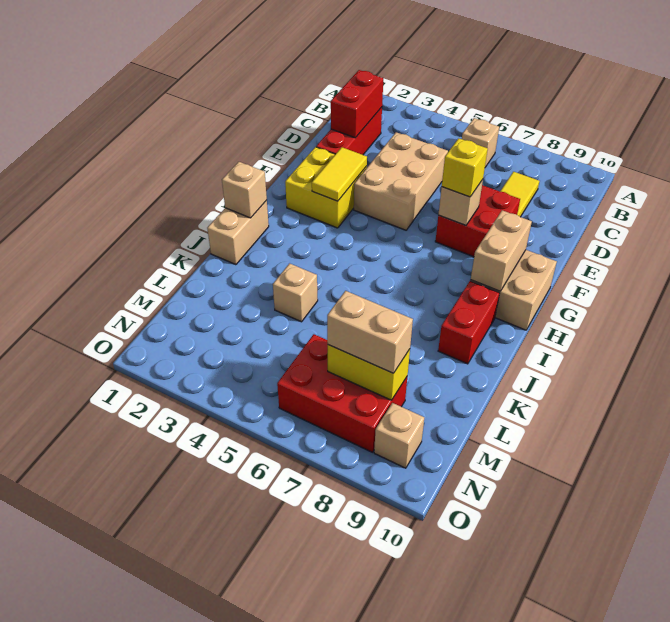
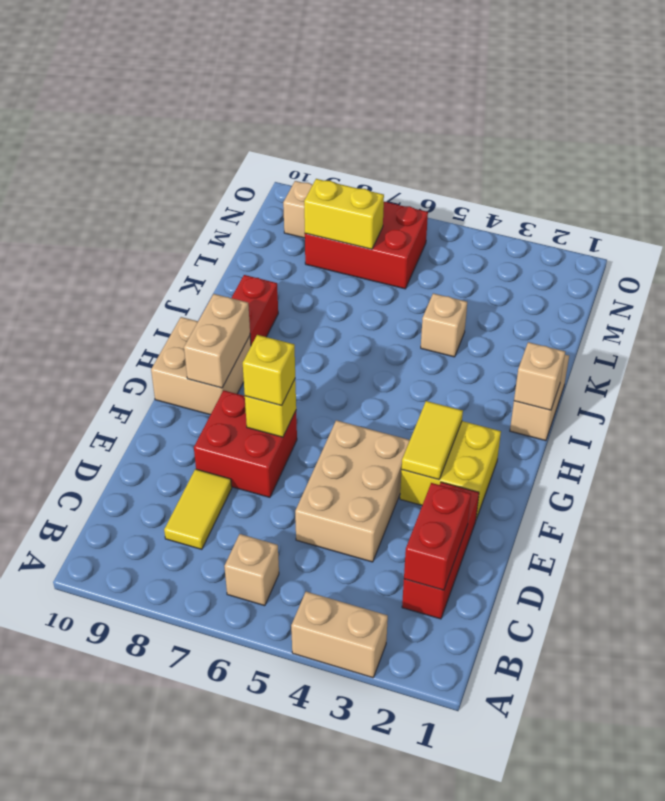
tan 1x1 brick [438,179,483,225] -> yellow 1x1 brick [245,379,296,437]
tan 1x2 brick [327,291,413,373] -> tan 1x2 brick moved to [291,592,388,678]

